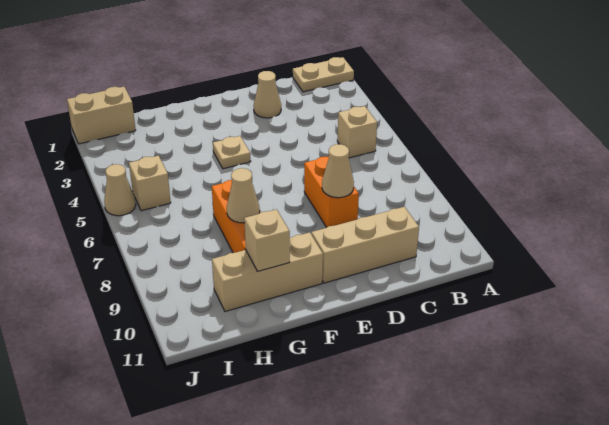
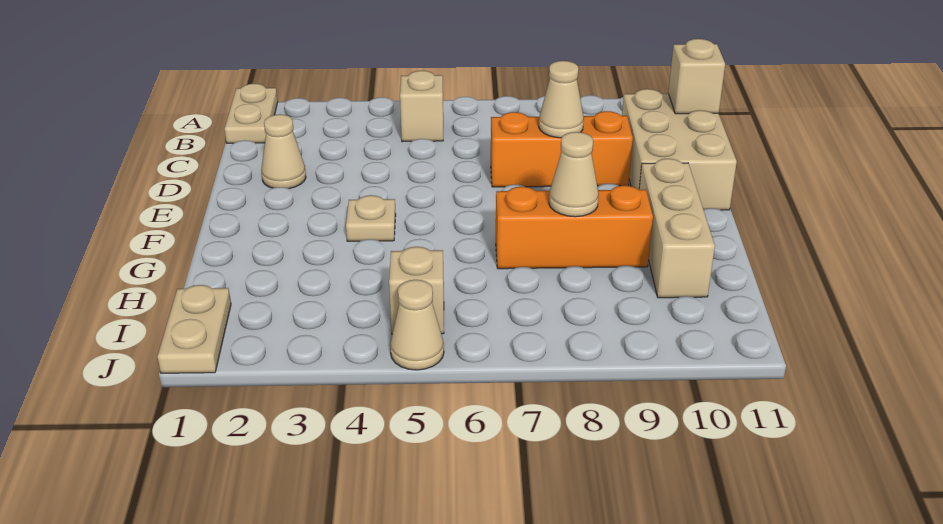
tan 1x3 brick [312,207,419,283] -> tan 2x3 brick [622,89,737,210]
orange 1x2 brick [304,157,359,227] -> orange 1x3 brick [491,111,633,187]
tan 1x1 brick [244,209,290,271] -> tan 1x1 brick moved to [668,39,725,114]
tan 1x2 brick [67,87,136,144] -> tan 1x2 plate [157,285,231,373]

